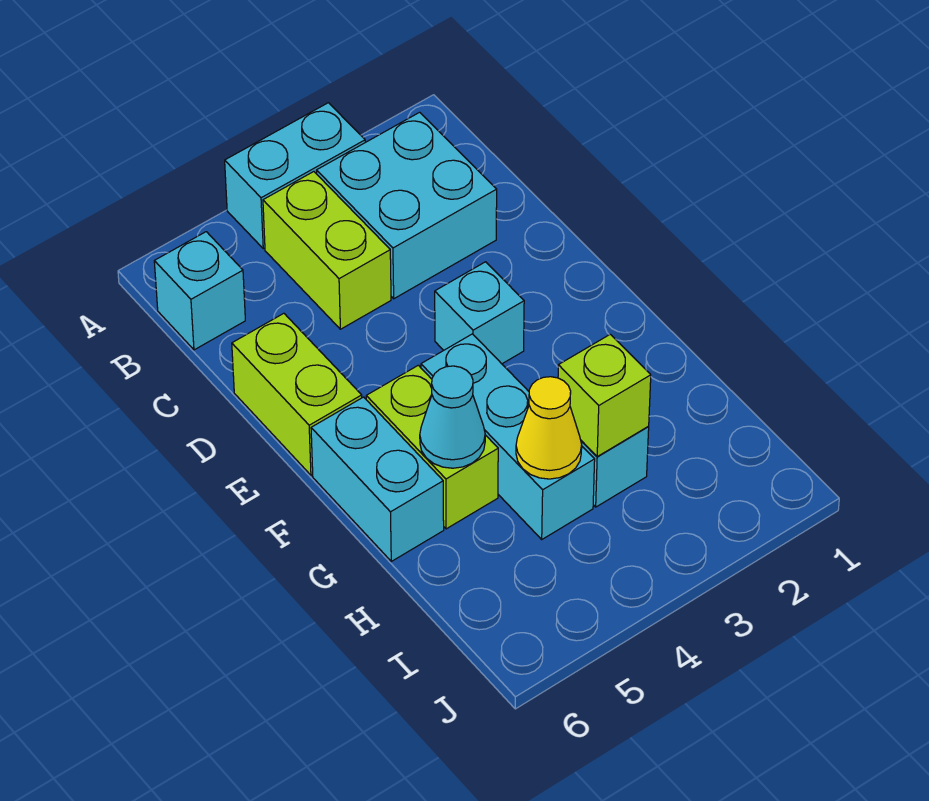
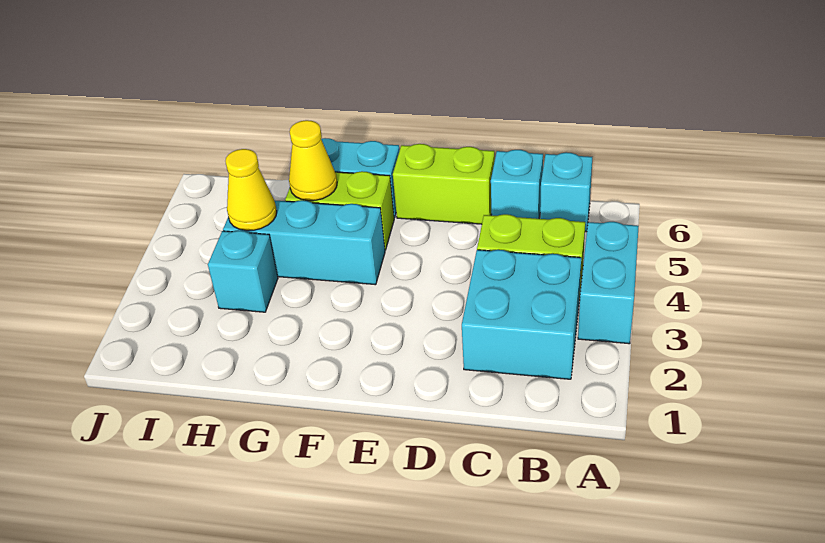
cyan 1x1 brick [435,262,524,364] -> cyan 1x1 brick moved to [491,150,543,219]
cyan 1x1 cone [420,366,485,468] -> yellow 1x1 cone [289,120,337,201]
lime 1x1 brick [558,334,651,456] -> none

